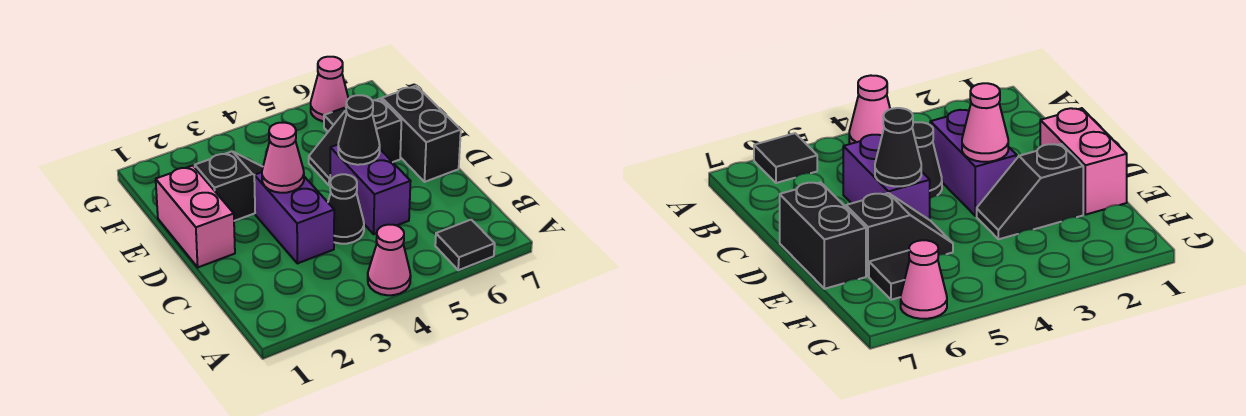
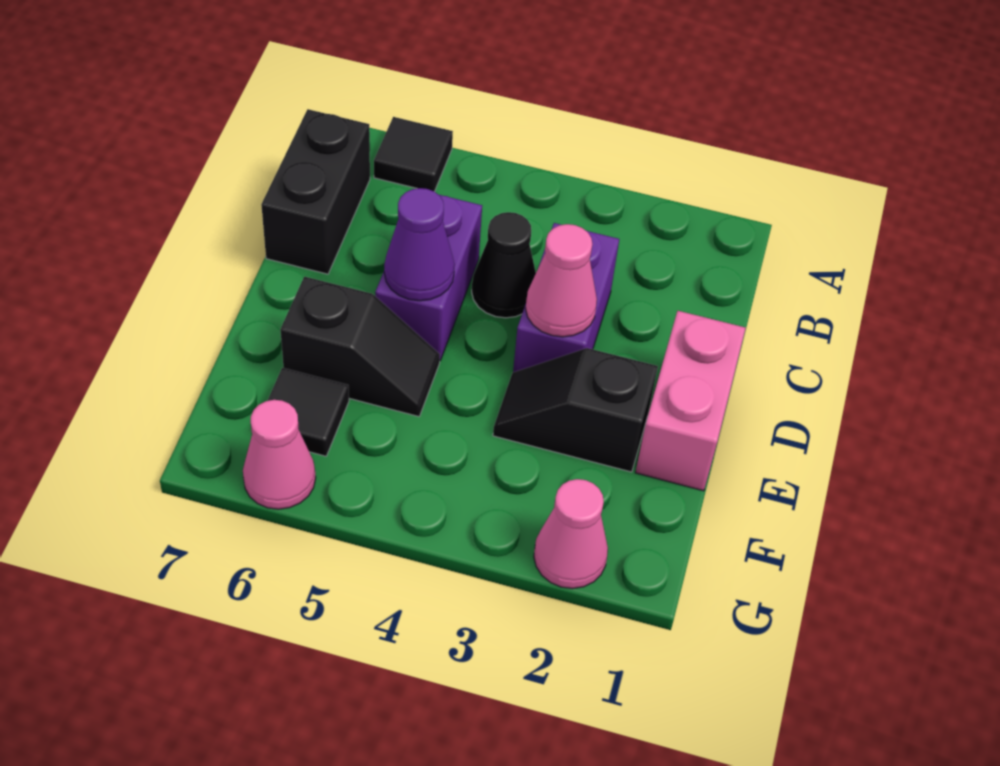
pink 1x1 cone [368,225,411,295] -> pink 1x1 cone moved to [534,479,608,589]
black 1x1 cone [338,95,380,165] -> purple 1x1 cone [384,188,455,301]
black 1x2 brick [382,86,461,182] -> black 1x2 brick moved to [261,109,370,274]

